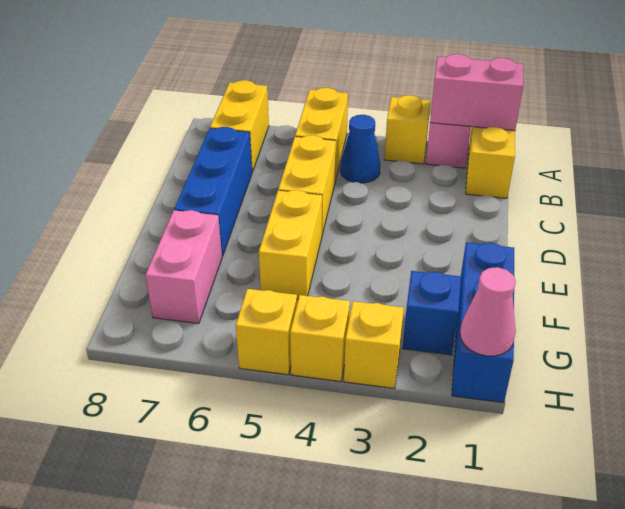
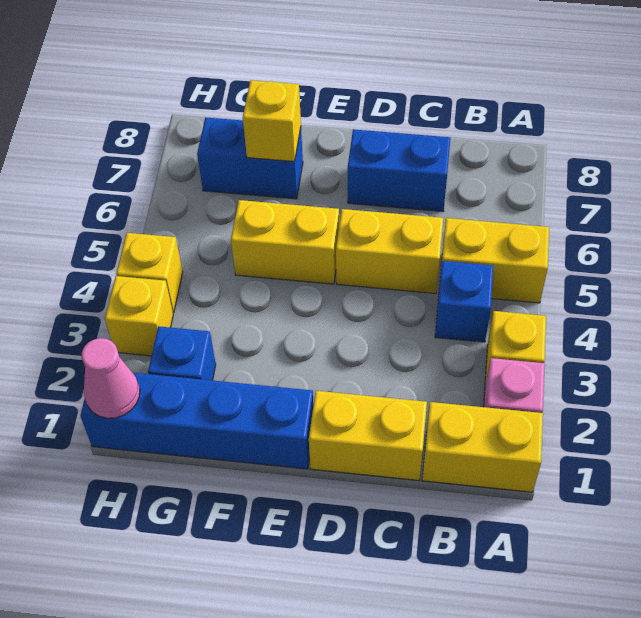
pink 1x2 brick [430,54,523,131] -> none
yellow 1x2 brick [210,80,269,172] -> yellow 1x2 brick moved to [309,391,427,480]
blue 1x1 cone [340,115,380,183] -> blue 1x1 brick [435,261,493,342]
blue 1x3 brick [174,127,252,256] -> blue 1x2 brick [348,129,451,211]
blue 1x3 brick [452,242,514,403] -> blue 1x4 brick [80,373,314,469]
pink 1x2 brick [145,210,222,323] -> blue 1x2 brick [197,117,303,199]
yellow 1x1 brick [236,289,297,375] -> yellow 1x1 brick moved to [243,80,301,162]

